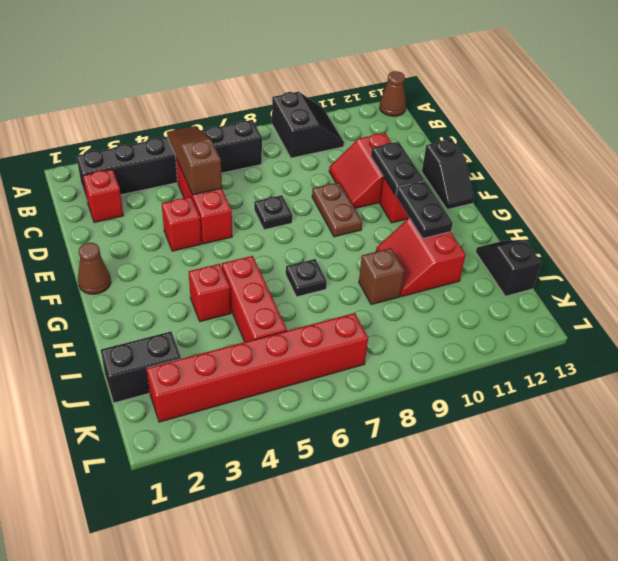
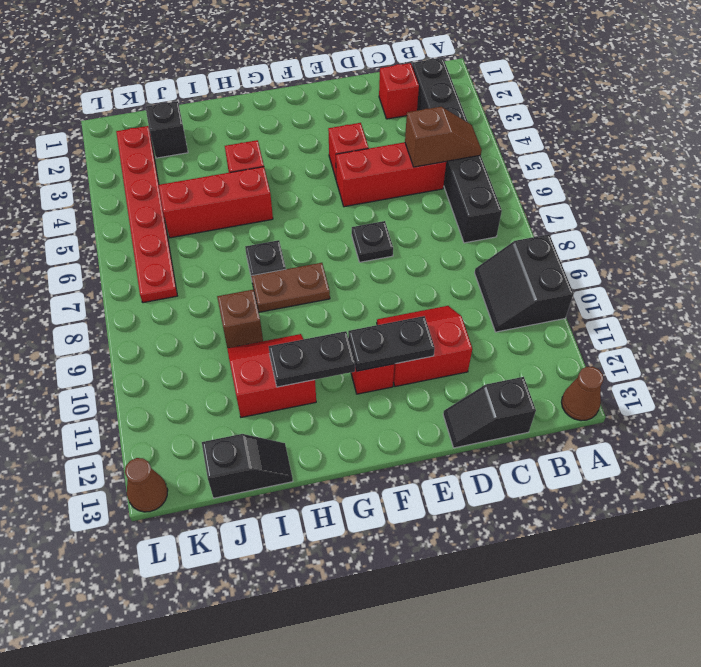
black 2x2 slope [272,92,344,158] -> black 2x2 slope turned to [475,234,574,332]
brown 1x3 slope [167,126,222,195] -> brown 1x2 slope [405,107,482,167]
brown 1x2 plate [312,182,362,237] -> brown 1x2 plate moved to [251,263,330,312]
black 1x2 slope [422,139,474,210] -> black 1x2 slope moved to [443,377,536,448]
brown 1x1 cone [78,243,111,294] -> brown 1x1 cone moved to [125,458,168,512]
black 1x2 brick [101,332,181,403] -> black 1x1 brick [146,101,188,158]
red 1x6 brick [147,313,368,422] -> red 1x6 plate [116,126,177,303]

